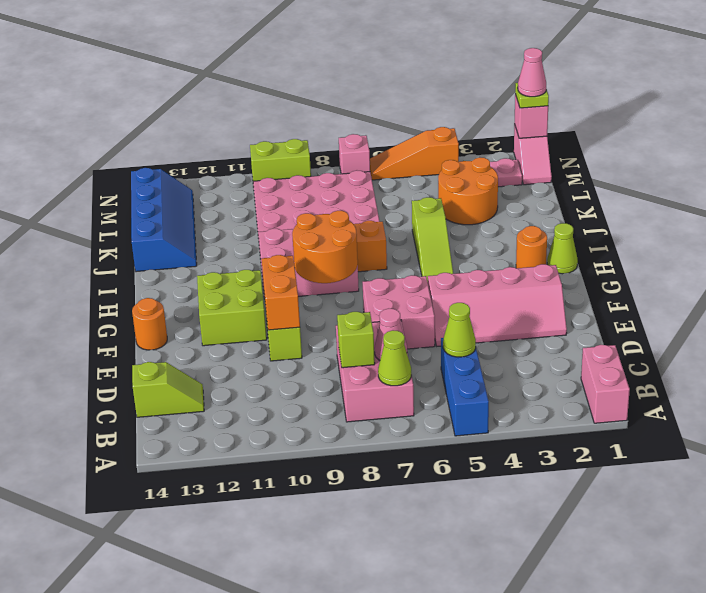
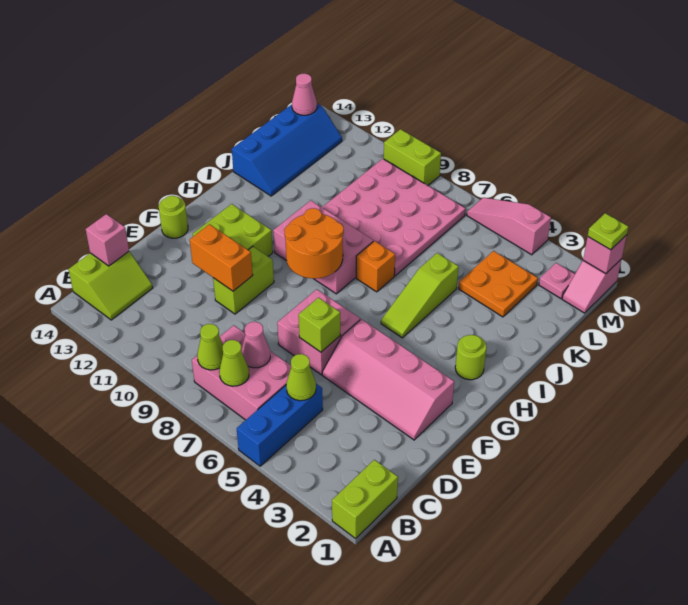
pink 1x2 brick [581,345,630,423] -> lime 1x2 brick [332,460,398,539]
pink 2x3 brick [336,320,414,422] -> pink 2x3 brick turned to [192,325,291,420]
lime 1x1 brick [337,312,375,368] -> lime 1x1 brick moved to [299,298,340,352]
lime 1x2 slope [132,362,204,417] -> lime 2x2 slope [69,252,153,320]
orange 1x2 brick [262,255,300,330] -> orange 1x2 brick turned to [190,224,253,291]
orange 1x1 round brick [132,298,167,350] -> lime 1x1 round brick [159,196,188,238]
lime 1x1 cone [547,223,578,274] -> lime 1x1 cone moved to [197,324,223,370]
orange 1x1 round brick [516,226,547,268] -> lime 1x1 round brick [455,335,486,380]
orange 2x2 round brick [438,157,498,225] -> orange 2x2 plate [459,251,538,317]
pink 1x1 cone [518,48,546,97] -> pink 1x1 cone moved to [292,74,317,115]
orange 1x3 slope [370,127,459,180] -> pink 1x3 slope [467,198,551,255]
pink 1x1 brick [339,134,370,174] -> pink 1x1 brick moved to [86,214,129,266]

